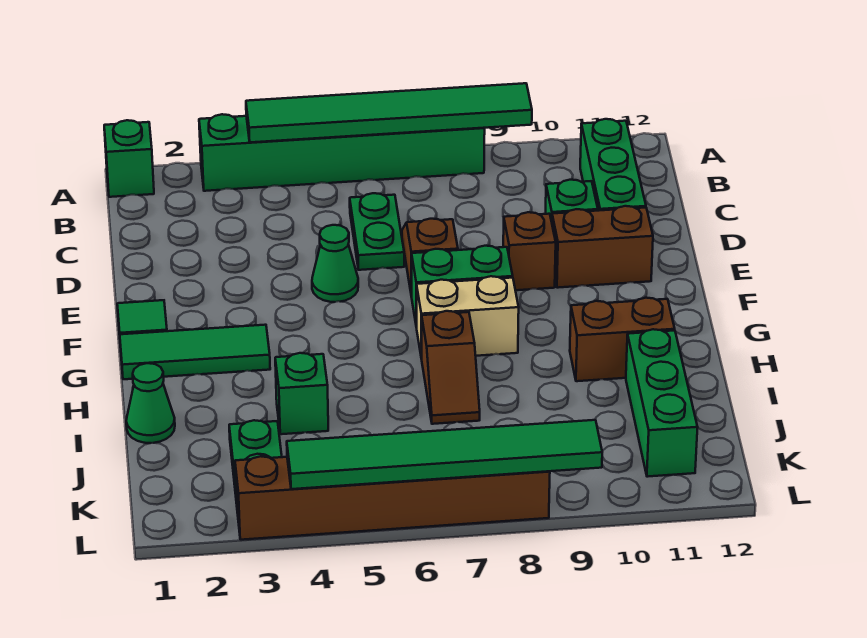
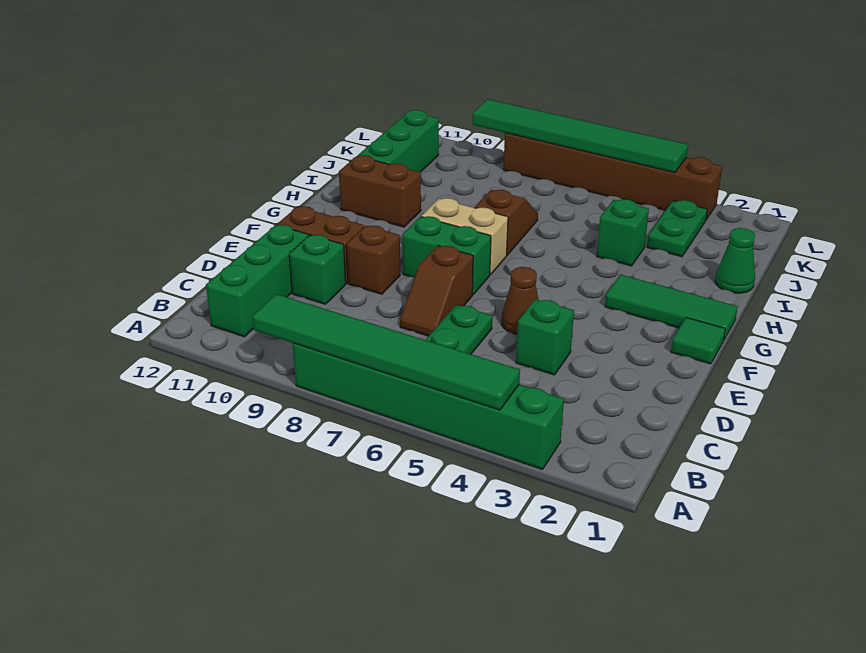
green 1x1 brick [104,120,154,197] -> green 1x1 brick moved to [516,299,574,375]
green 1x1 cone [312,225,358,302] -> brown 1x1 cone [501,267,539,334]

